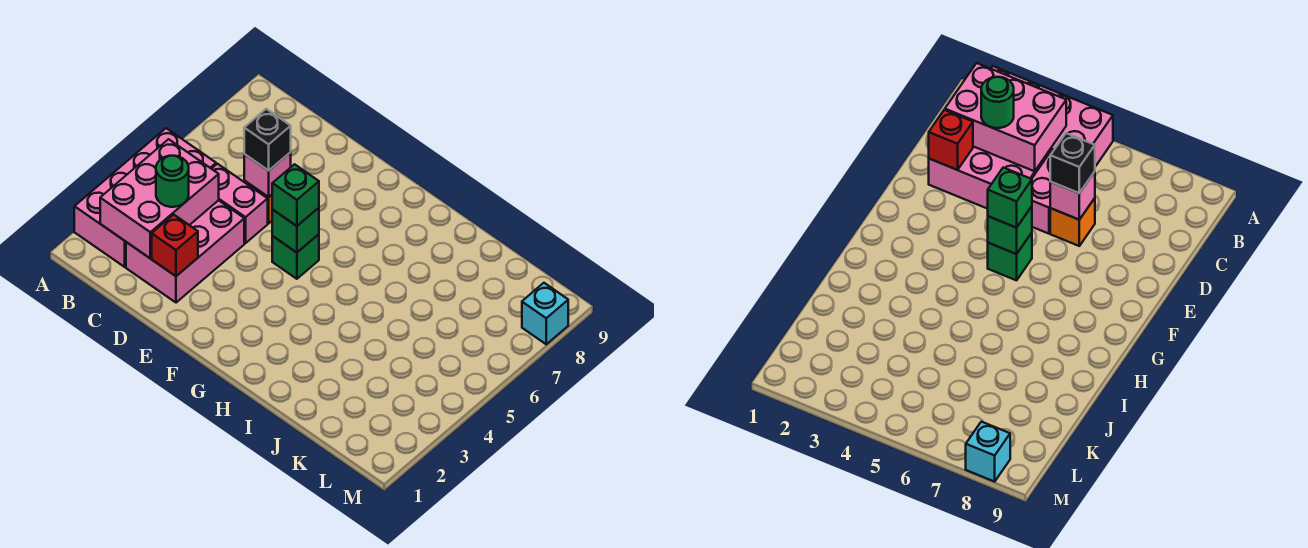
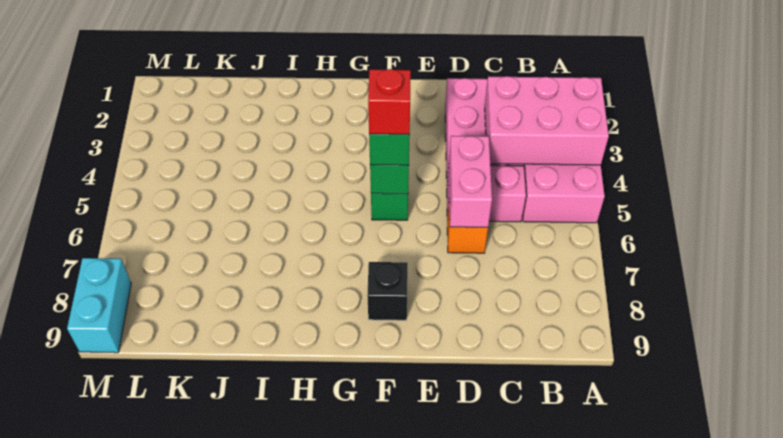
pink 2x3 brick [100,139,219,258] -> pink 2x3 brick turned to [485,76,609,165]
green 1x1 round brick [156,156,189,207] -> none
red 1x1 brick [152,214,198,276] -> red 1x1 brick moved to [368,69,411,134]
pink 1x1 brick [244,152,291,197] -> pink 1x2 brick [449,136,492,227]
black 1x1 brick [244,109,291,171] -> black 1x1 brick moved to [367,262,408,320]
cyan 1x1 brick [522,283,568,344] -> cyan 1x2 brick [67,258,131,353]

